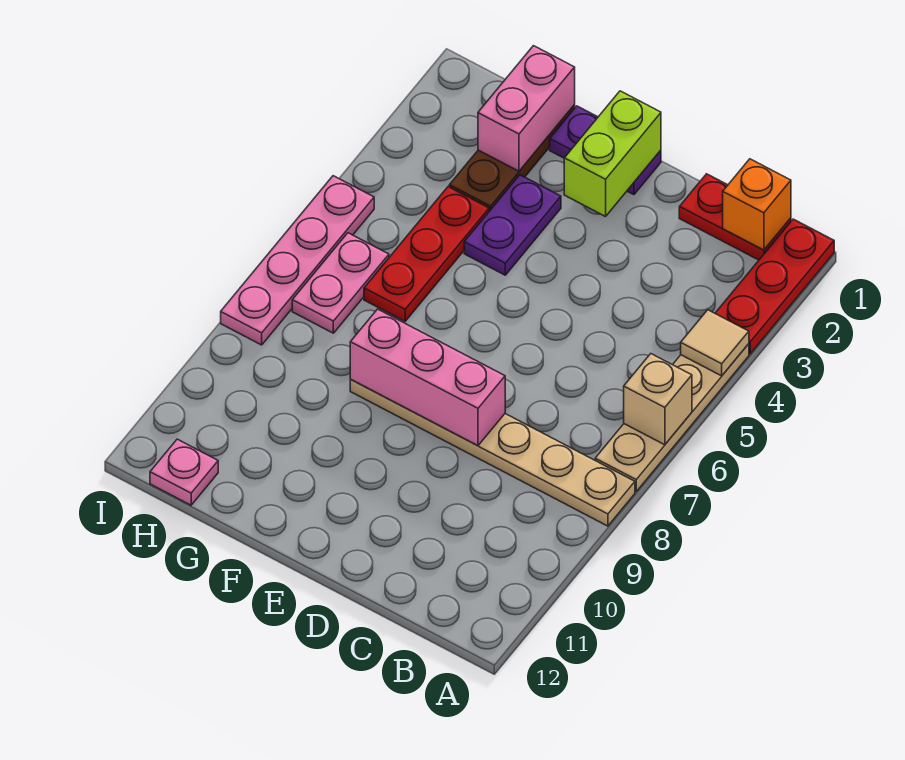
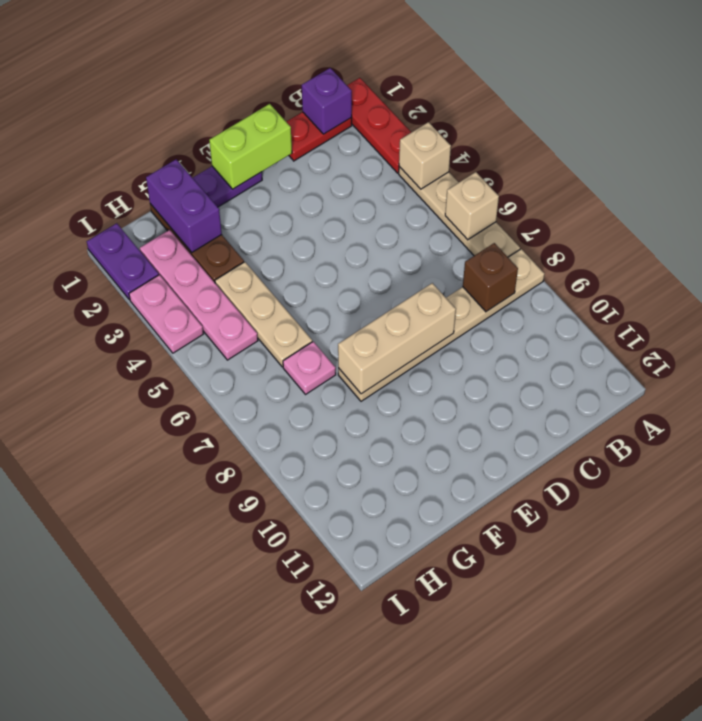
tan 1x1 tile [681,310,749,376] -> tan 1x1 brick [399,122,451,189]
orange 1x1 brick [723,159,791,250] -> purple 1x1 brick [302,68,352,134]
none -> brown 1x1 brick [463,243,518,312]
pink 1x3 brick [350,309,505,446] -> tan 1x3 brick [338,283,456,394]
lime 1x2 brick [564,91,661,217] -> lime 1x2 brick turned to [209,104,292,189]
purple 1x2 plate [464,175,561,275] -> purple 1x2 plate moved to [87,223,159,300]
pink 1x2 brick [478,46,575,171] -> purple 1x2 brick [146,159,222,252]
red 1x3 plate [364,187,489,321] -> tan 1x3 plate [215,262,312,367]
pink 1x2 plate [292,233,389,333] -> pink 1x2 plate moved to [129,275,203,353]
pink 1x1 plate [150,439,218,505] -> pink 1x1 plate moved to [283,342,336,395]
pink 1x4 plate [221,176,374,345] -> pink 1x4 plate moved to [140,230,258,360]

